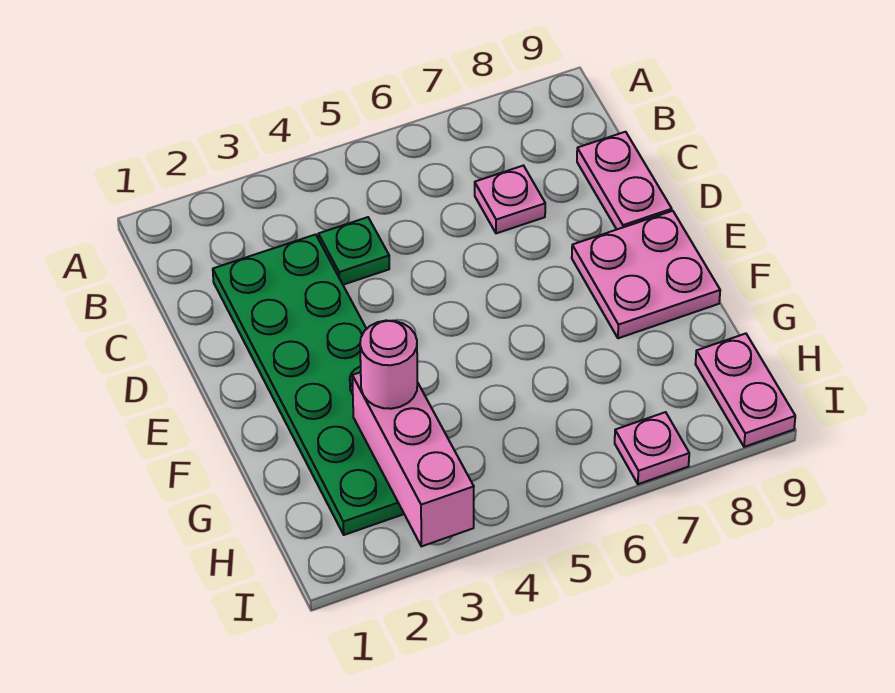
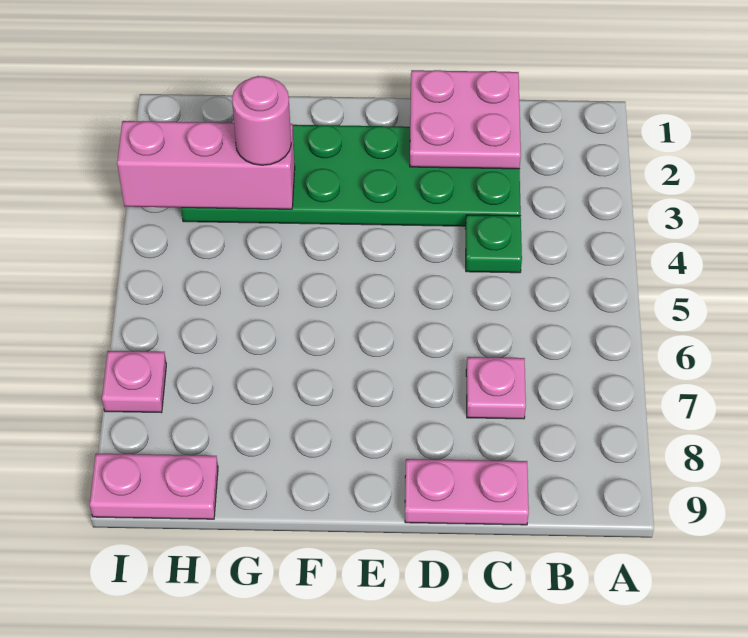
pink 2x2 plate [572,211,720,338] -> pink 2x2 plate moved to [410,70,521,169]

